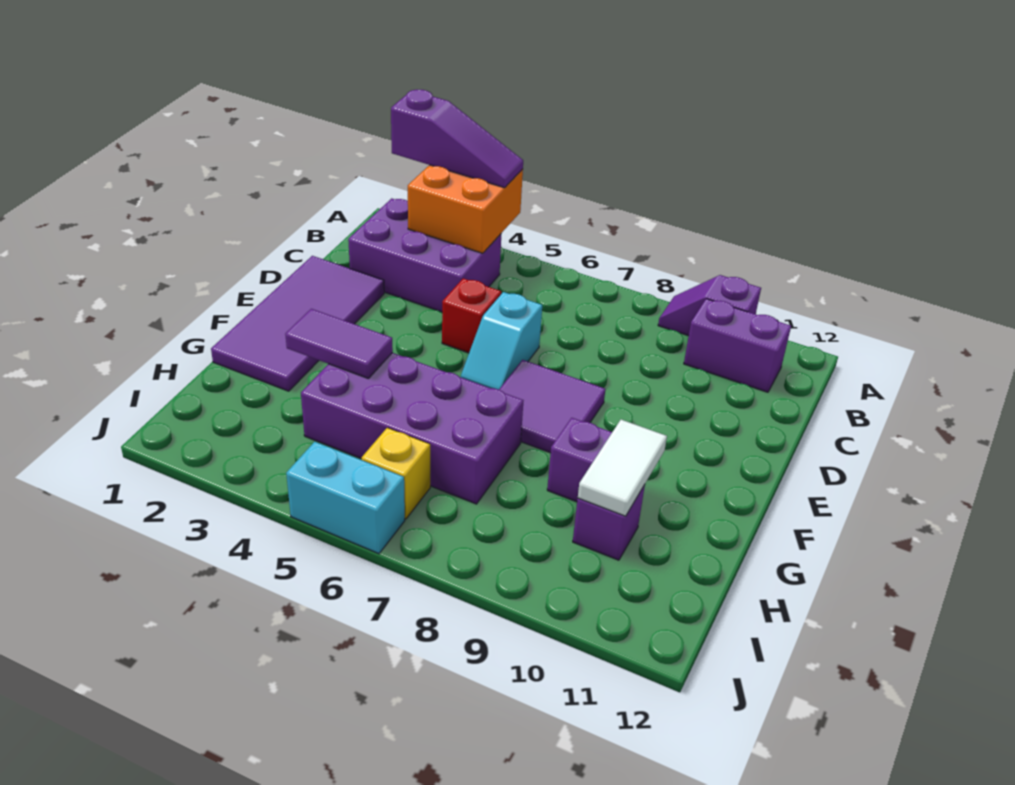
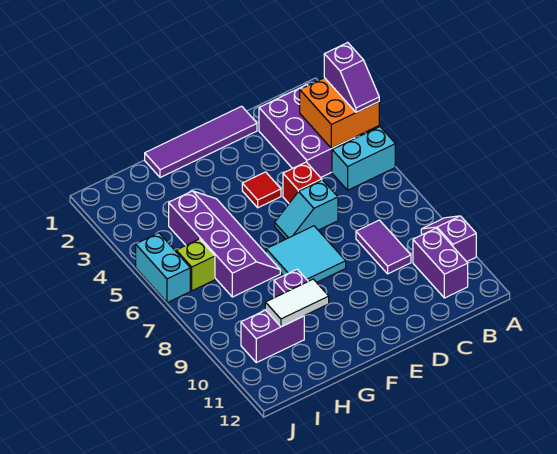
purple 1x3 slope [391,90,523,188] -> purple 1x2 slope [324,43,379,112]
none -> cyan 1x2 brick [332,127,395,190]
purple 2x4 tile [211,256,384,391] -> purple 1x4 tile [145,106,257,177]
none -> red 1x1 tile [242,172,281,208]
purple 2x2 tile [499,360,605,453] -> cyan 2x2 tile [266,226,346,282]
purple 1x2 tile [285,309,393,379] -> purple 1x2 tile moved to [356,220,411,274]
purple 2x4 brick [301,353,524,504] -> purple 2x4 slope [169,191,280,297]
purple 1x1 brick [573,485,645,560] -> purple 1x2 brick [241,310,304,363]
yellow 1x1 brick [361,428,430,519] -> lime 1x1 brick [176,239,215,291]

